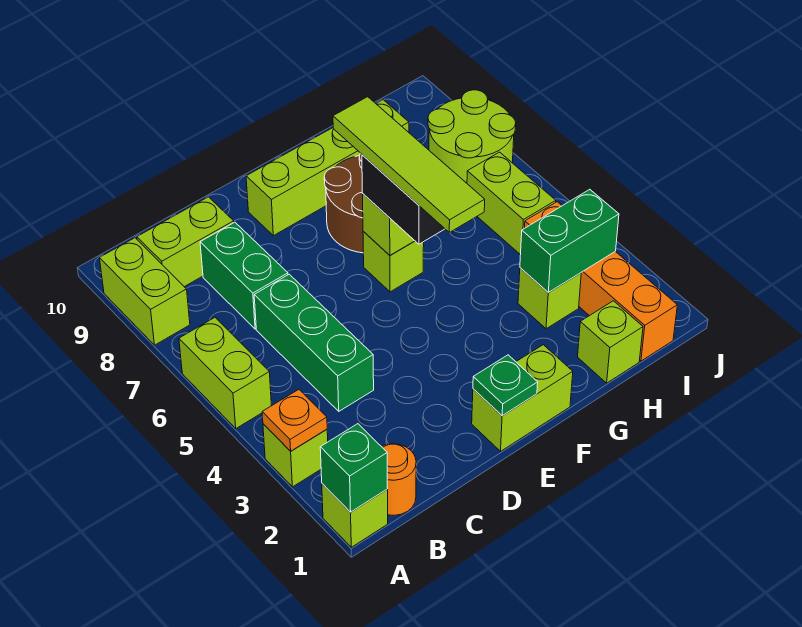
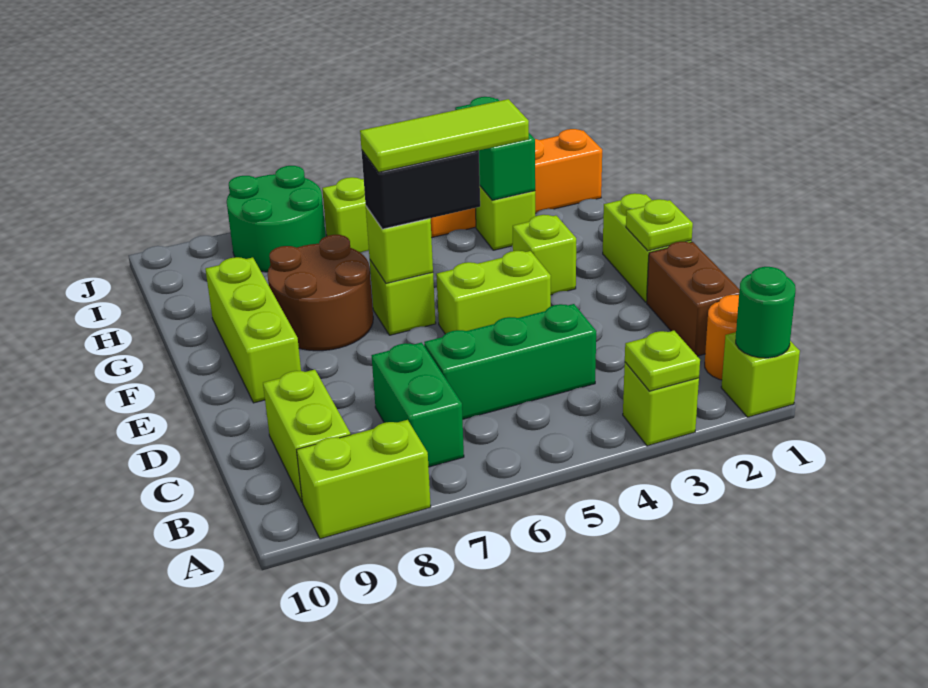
green 1x1 brick [320,424,388,512] -> green 1x1 round brick [736,267,796,358]
orange 1x1 plate [262,390,327,451] -> lime 1x1 plate [625,331,700,391]
lime 1x2 brick [179,318,271,428] -> lime 1x2 brick moved to [436,251,551,334]
none -> brown 1x2 brick [647,242,740,356]
green 1x2 brick [200,222,288,329] -> green 1x2 brick turned to [372,343,464,467]
green 1x1 plate [473,355,538,416] -> lime 1x1 plate [626,199,693,251]
lime 1x4 brick [246,100,409,236] -> lime 1x3 brick [205,257,301,403]
lime 1x4 tile [333,97,485,233] -> lime 1x3 tile [360,99,529,172]
lime 1x1 brick [578,301,643,383] -> lime 1x1 brick moved to [513,215,576,295]
lime 2x2 round brick [428,90,516,183] -> green 2x2 round brick [227,166,326,272]

